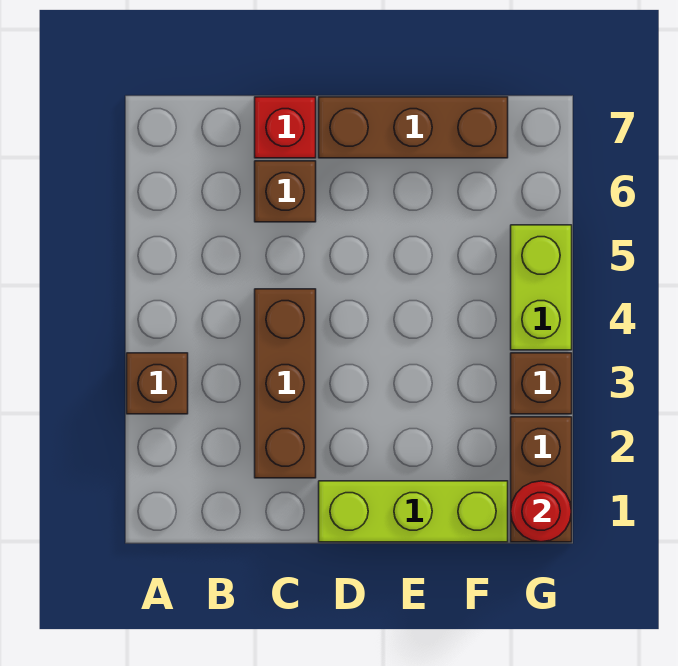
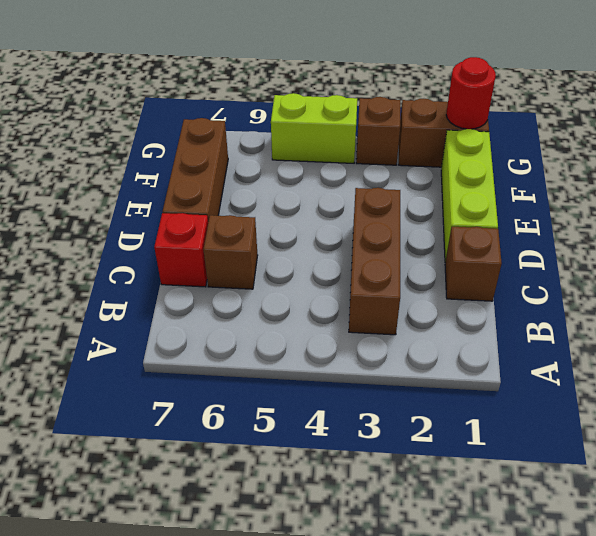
brown 1x1 brick [127,353,188,414] -> brown 1x1 brick moved to [445,227,502,301]
brown 1x3 brick [255,289,316,478] -> brown 1x3 brick turned to [349,188,400,335]

